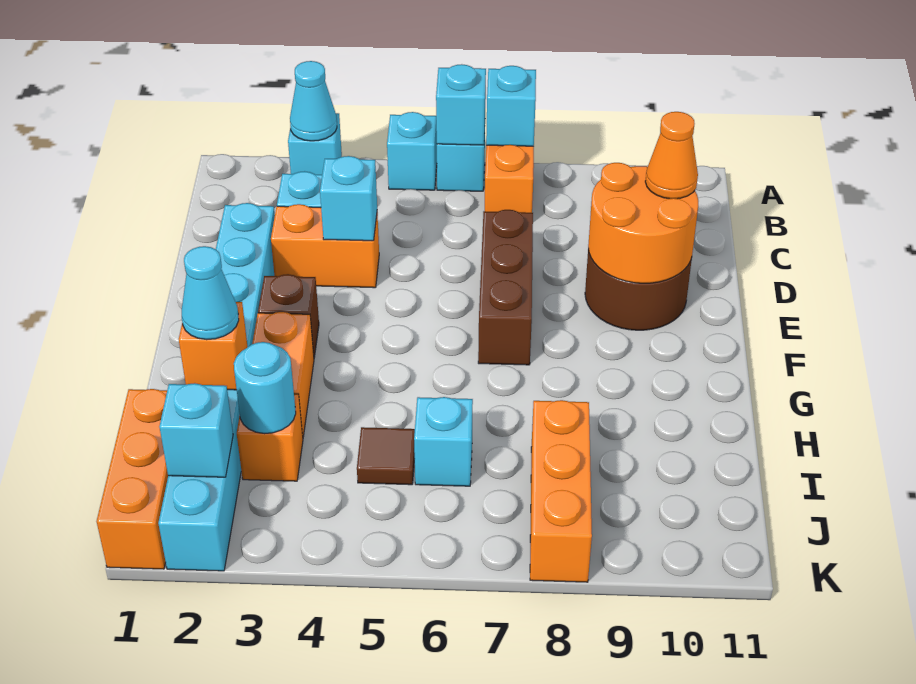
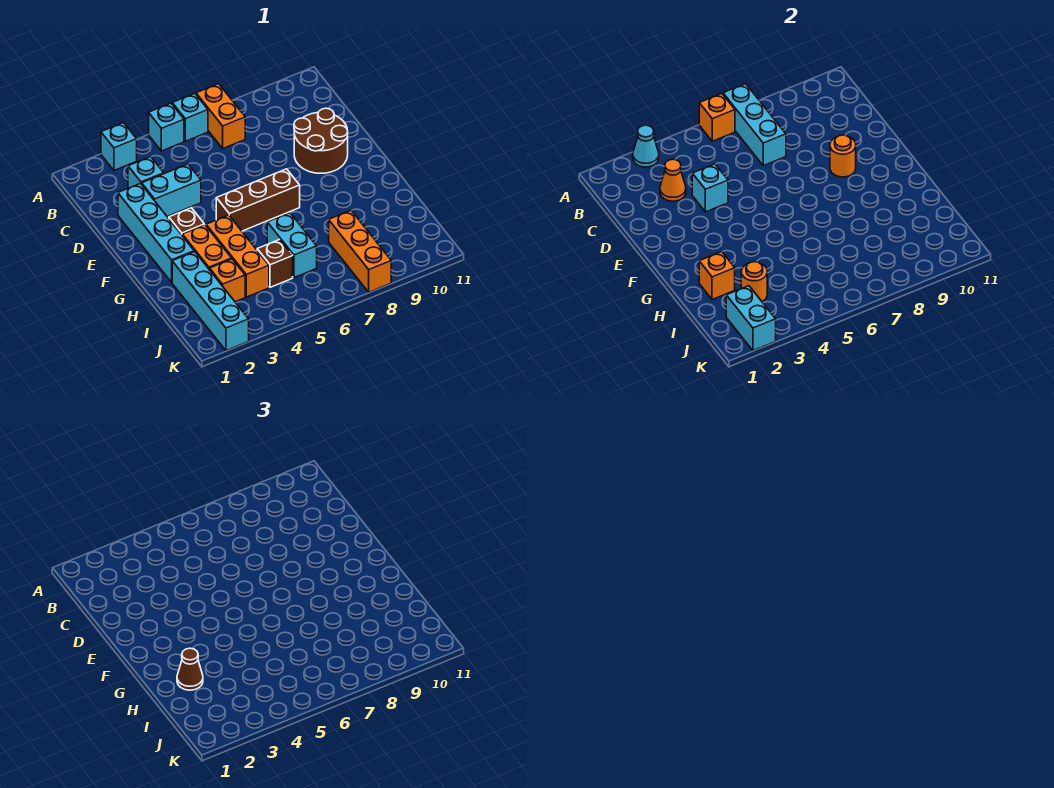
cyan 1x1 brick [436,64,486,145] -> orange 1x1 brick [699,93,735,141]
cyan 1x1 brick [486,66,536,146] -> cyan 1x3 brick [723,84,786,166]
orange 1x2 brick [271,204,379,288] -> cyan 1x2 brick [142,164,201,217]
brown 1x3 brick [478,210,533,365] -> brown 1x3 brick turned to [216,169,300,231]
orange 2x2 round brick [588,163,698,283] -> orange 1x1 round brick [830,135,856,177]
orange 1x1 cone [645,112,698,199] -> orange 1x1 cone moved to [660,159,686,201]
cyan 1x1 cone [182,246,239,340] -> brown 1x1 cone [177,648,203,690]
orange 1x3 brick [97,389,168,569] -> orange 1x3 brick moved to [206,215,269,297]
cyan 1x1 round brick [234,342,296,434] -> orange 1x1 round brick [741,262,767,301]
brown 1x1 tile [357,427,415,485] -> brown 1x1 brick [257,239,293,287]
cyan 1x1 brick [414,397,473,486] -> cyan 1x2 brick [267,213,317,278]
cyan 1x1 brick [159,383,233,477] -> cyan 1x2 brick [726,286,776,351]

